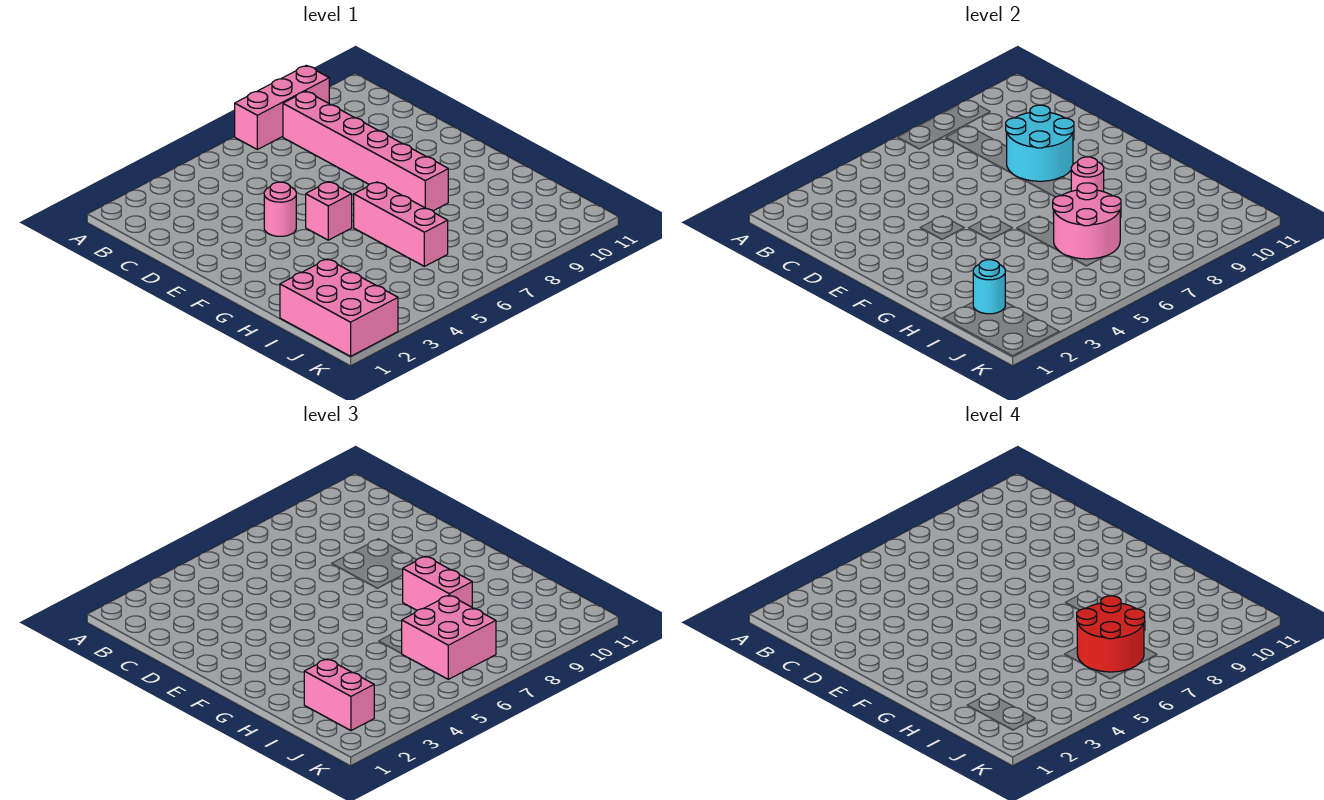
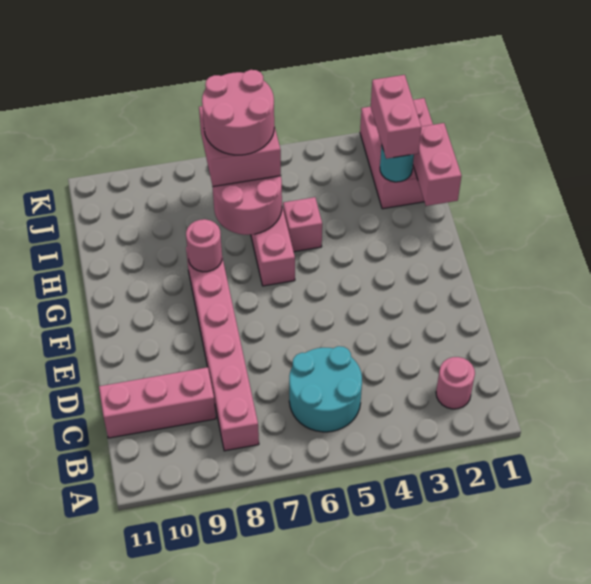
pink 1x3 brick [235,65,329,149] -> pink 1x3 brick moved to [99,367,216,438]
cyan 2x2 round brick [1006,105,1074,181] -> cyan 2x2 round brick moved to [289,346,362,432]
pink 1x1 round brick [264,182,296,236] -> pink 1x1 round brick moved to [436,357,475,409]
pink 1x1 brick [306,182,352,240] -> pink 1x1 brick moved to [283,197,322,252]
pink 1x2 brick [403,556,472,610] -> pink 1x2 brick moved to [413,123,461,206]
red 2x2 round brick [1077,596,1145,672] -> pink 2x2 round brick [202,70,274,155]

